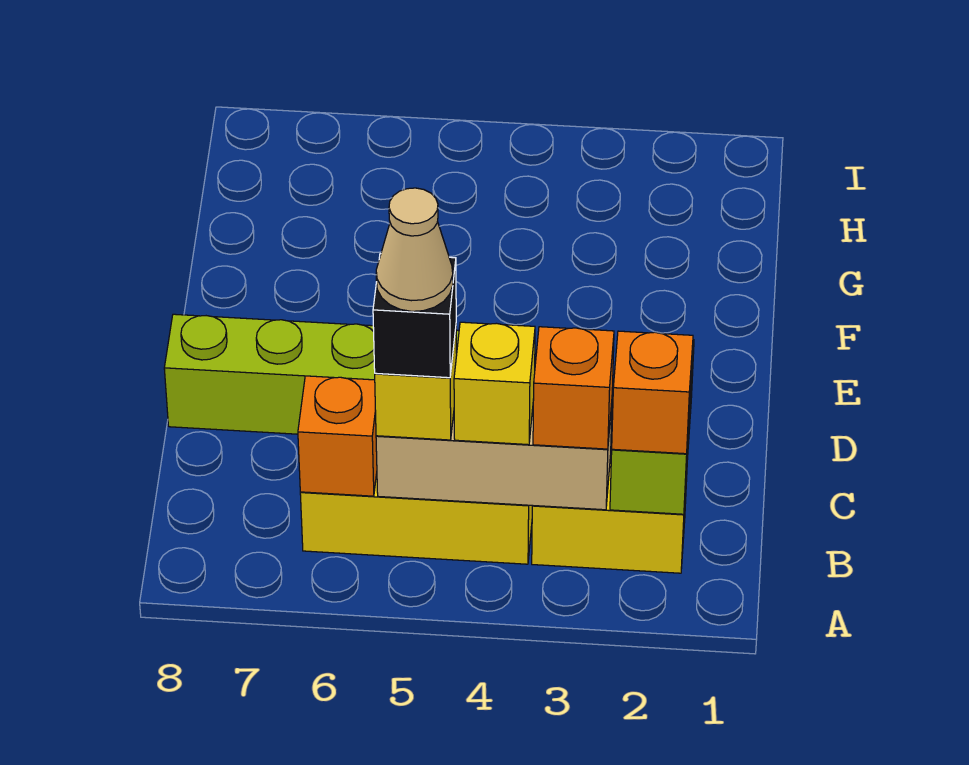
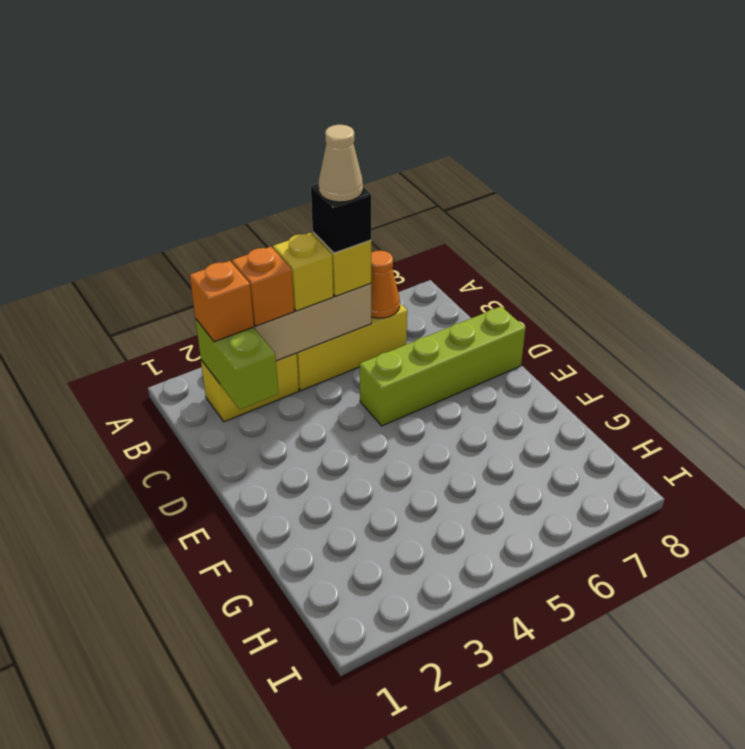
orange 1x1 brick [298,376,377,496] -> orange 1x1 cone [371,251,400,318]

